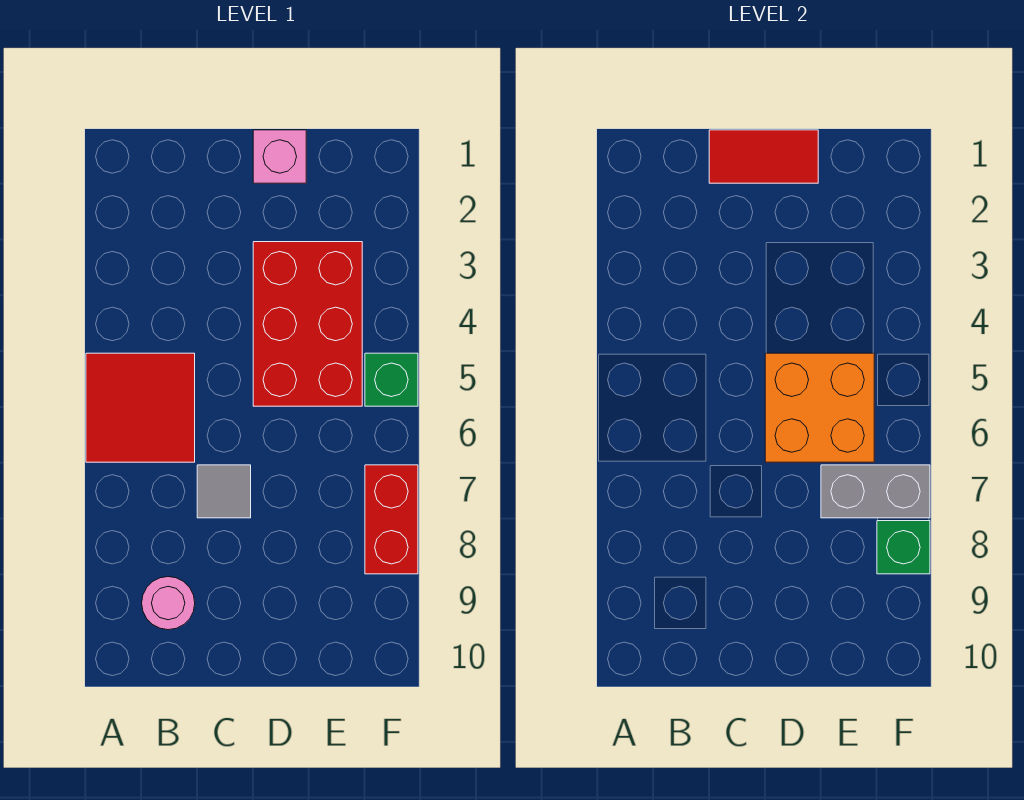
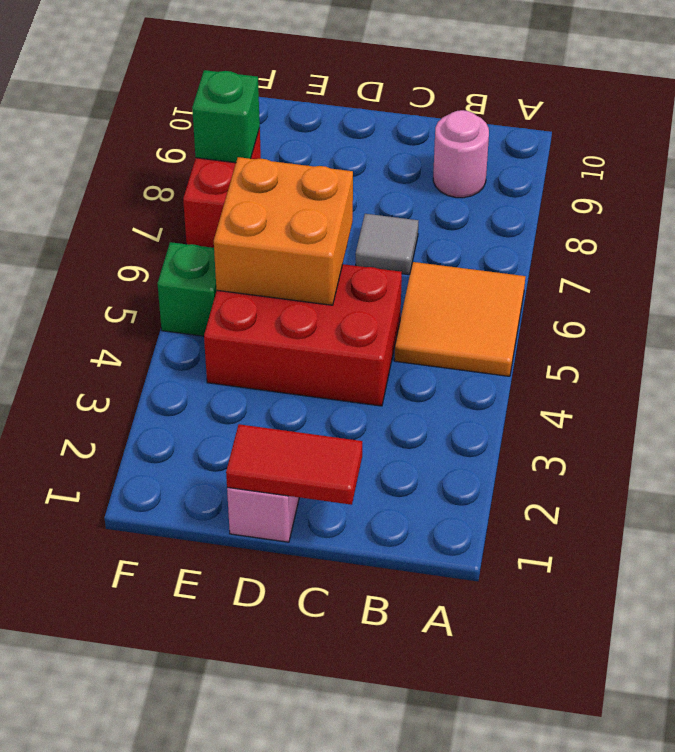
red 2x2 tile [86,353,195,462] -> orange 2x2 tile [394,262,525,376]
red 2x3 brick [253,242,362,406] -> red 2x3 brick turned to [204,264,402,406]
grey 1x2 brick [821,465,930,518] -> none

